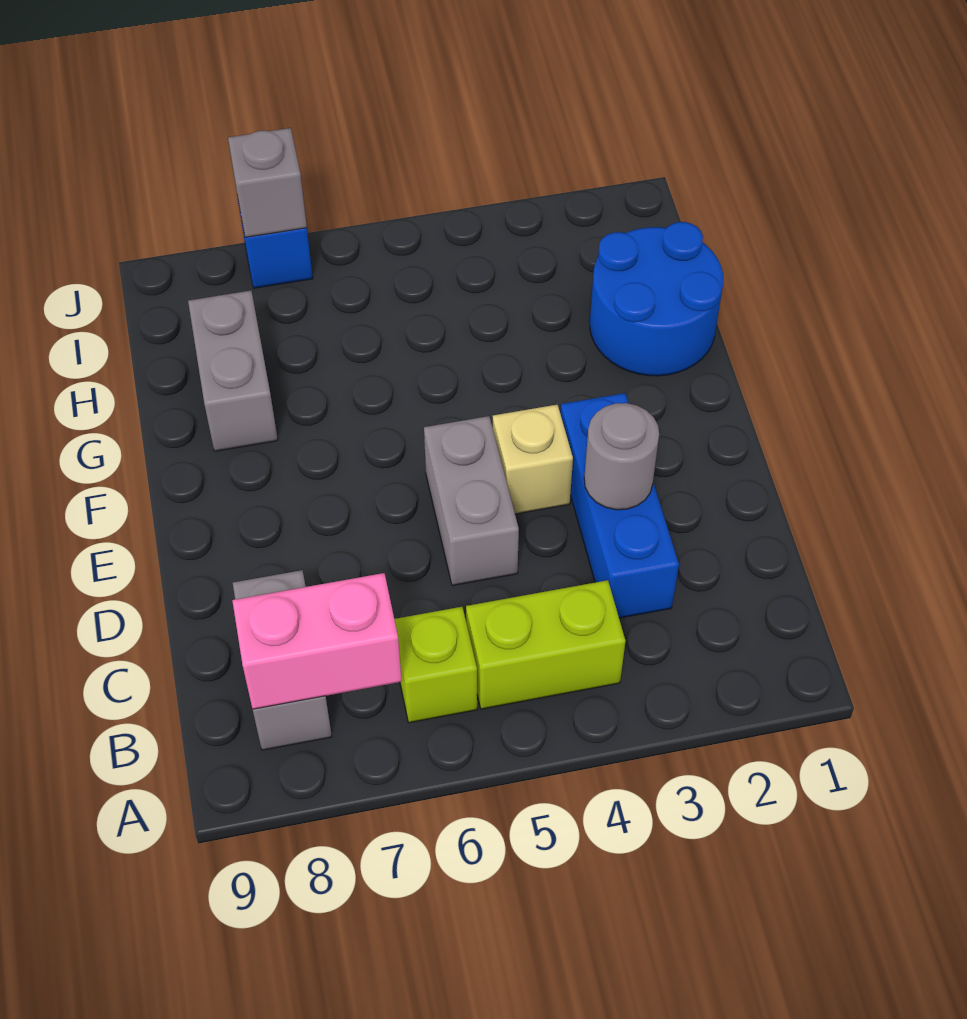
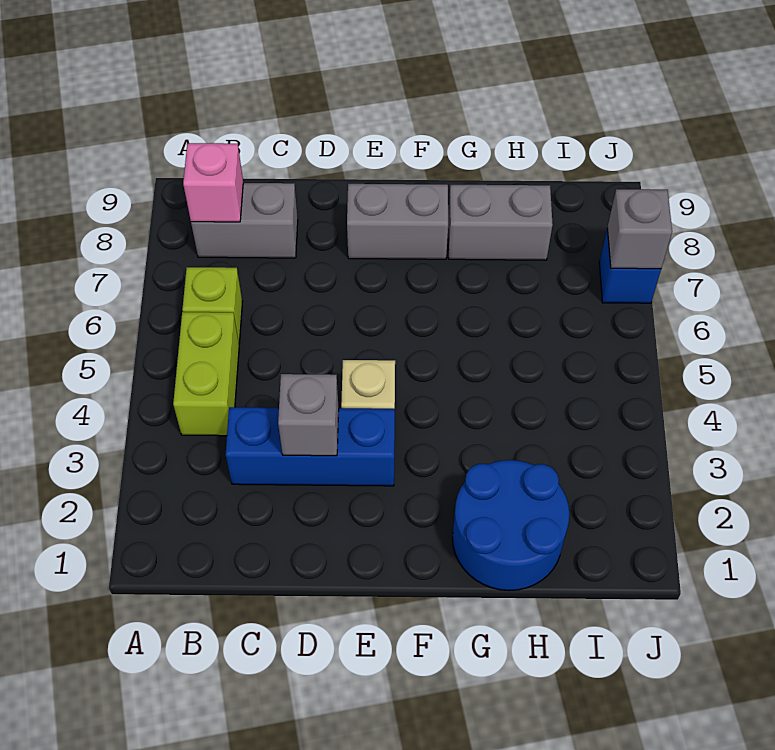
pink 1x2 brick [232,573,402,709] -> pink 1x1 brick [183,143,243,222]
grey 1x1 round brick [584,403,659,510] -> grey 1x1 brick [278,374,339,456]
grey 1x2 brick [424,416,519,586] -> grey 1x2 brick moved to [347,184,448,259]

